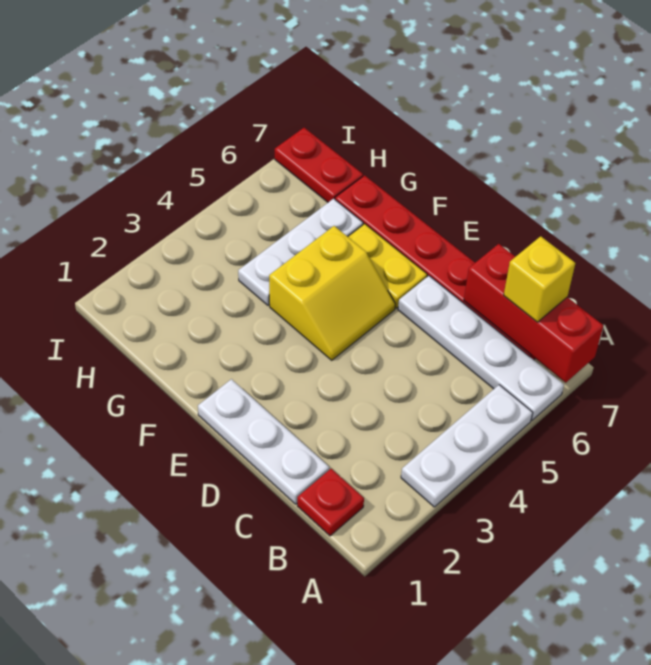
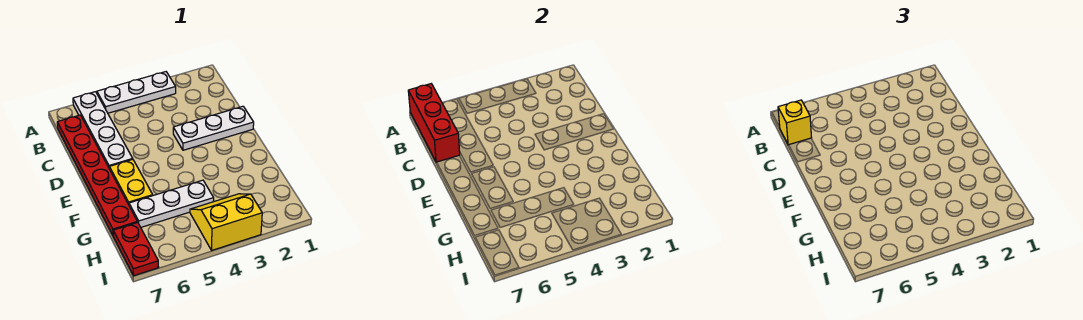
red 1x1 plate [297,469,364,536] -> none
white 1x3 plate [198,379,329,504] -> white 1x3 plate turned to [173,106,254,150]
yellow 2x2 slope [269,226,395,360] -> yellow 2x2 slope moved to [190,194,262,250]

